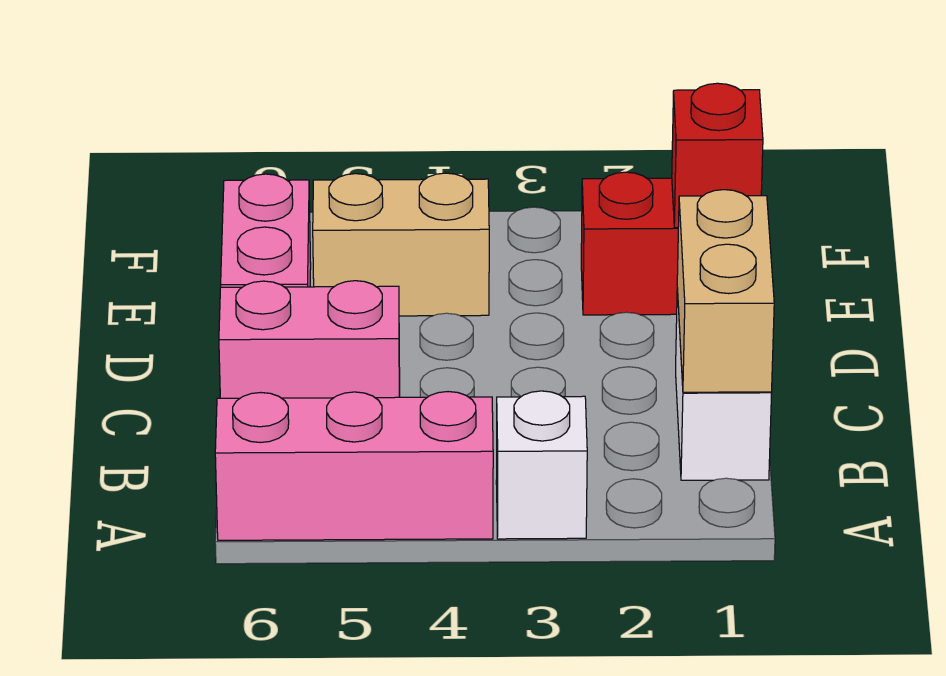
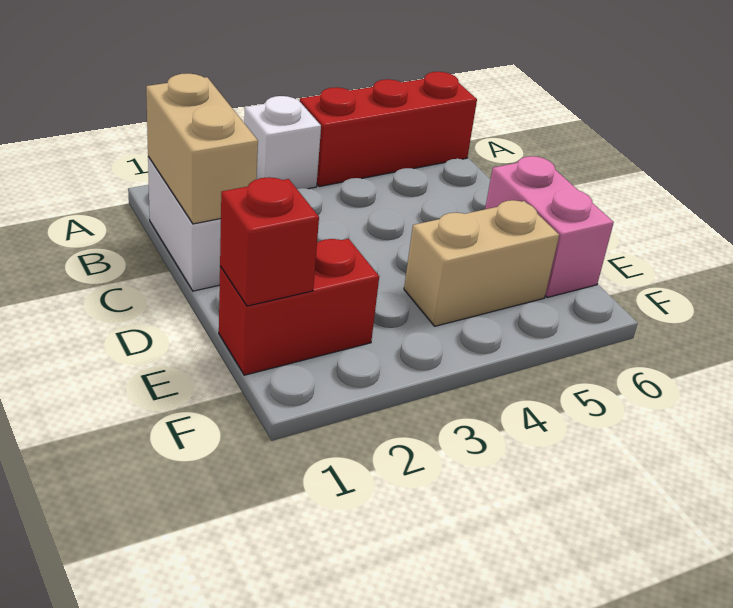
pink 1x3 brick [215,392,493,540] -> red 1x3 brick [300,72,477,187]
pink 1x2 brick [219,281,400,398] -> none

